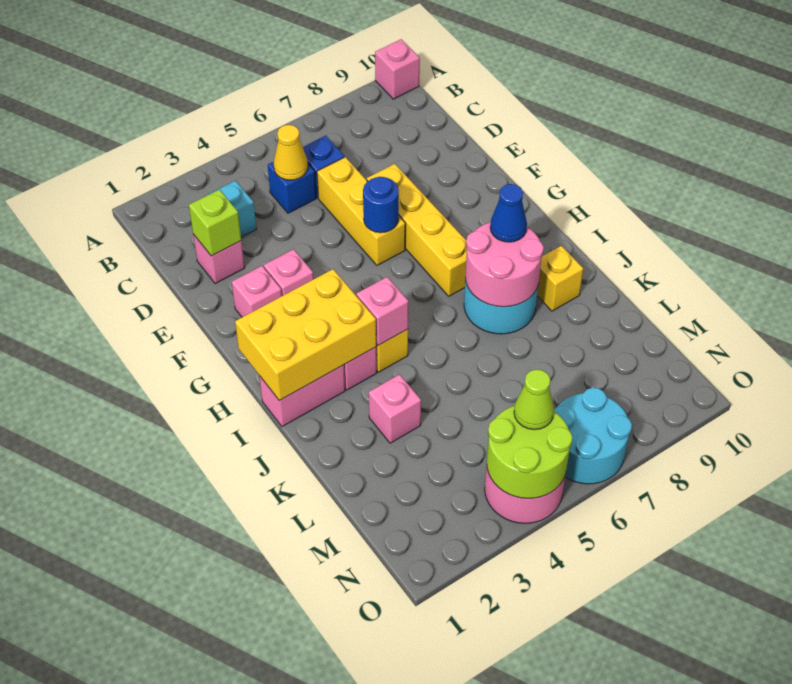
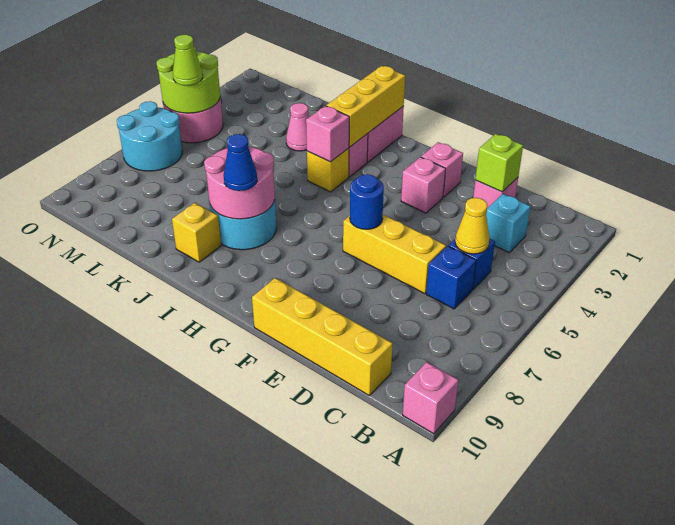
yellow 1x4 brick [367,164,467,296] -> yellow 1x4 brick moved to [252,278,393,395]
yellow 2x3 brick [235,269,376,401] -> yellow 1x3 brick [326,66,405,147]
pink 1x1 brick [369,375,421,443] -> pink 1x1 cone [286,103,309,151]

